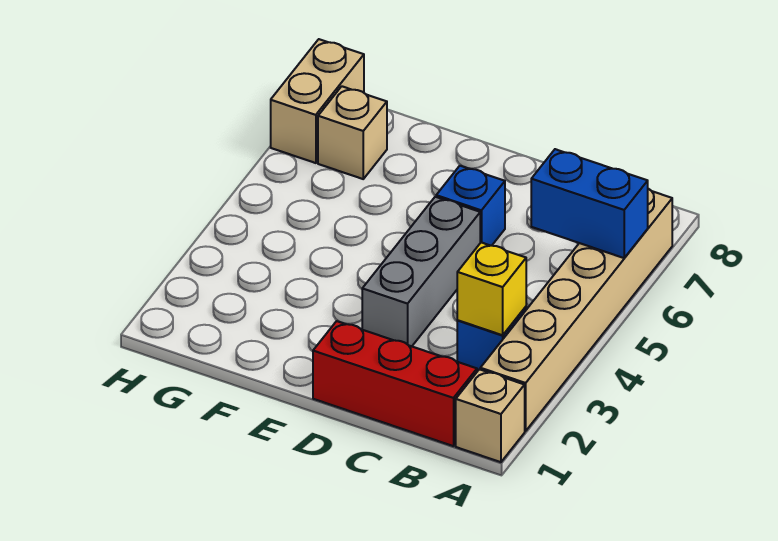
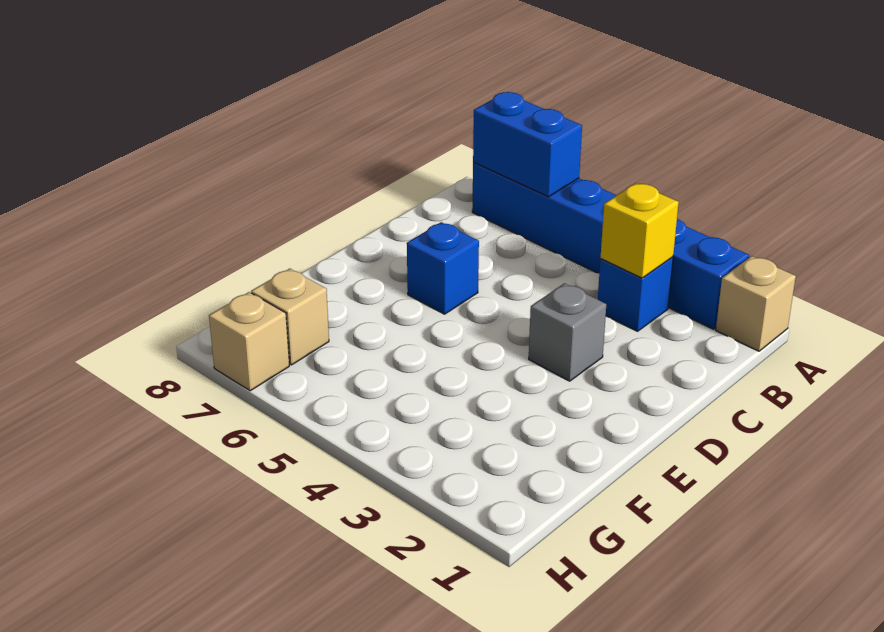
tan 1x6 brick [480,189,672,431] -> blue 1x6 brick [472,162,749,329]
blue 1x2 brick [531,149,648,258] -> blue 1x2 brick turned to [473,92,582,197]
red 1x3 brick [313,321,477,446] -> none
grey 1x3 brick [362,197,480,346] -> grey 1x1 brick [529,283,606,381]
tan 1x2 brick [271,39,364,163] -> tan 1x1 brick [209,292,289,391]

